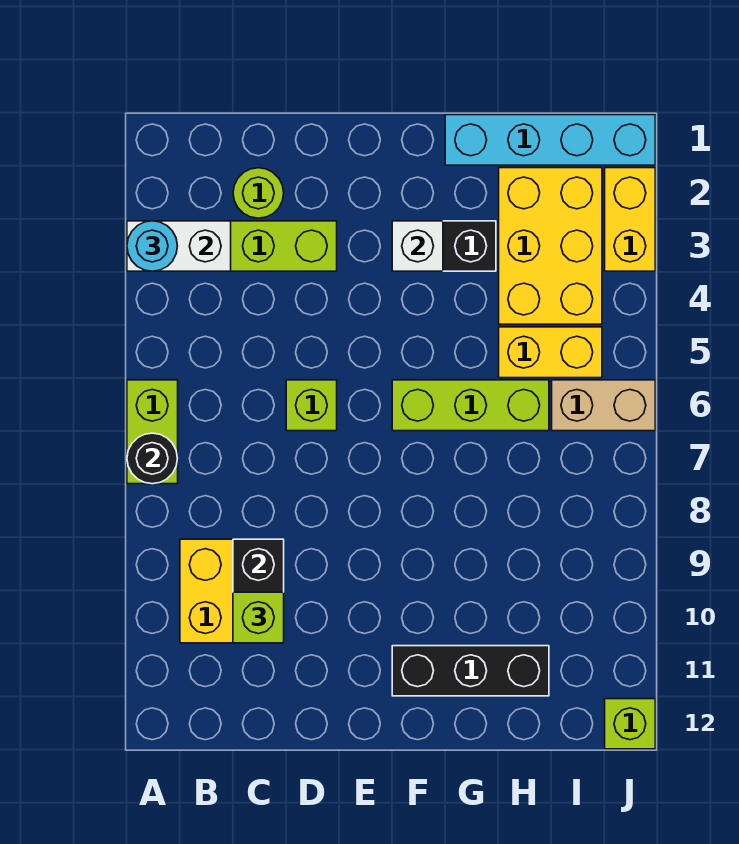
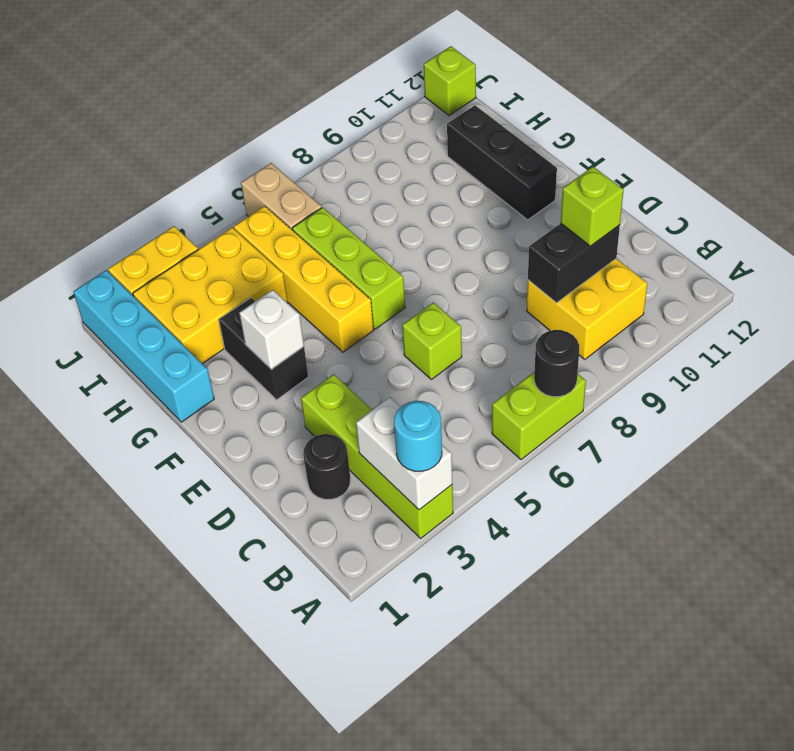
lime 1x1 round brick [233,168,284,218] -> black 1x1 round brick [303,434,350,500]
yellow 1x2 brick [499,327,602,378] -> yellow 1x4 brick [234,206,374,352]

